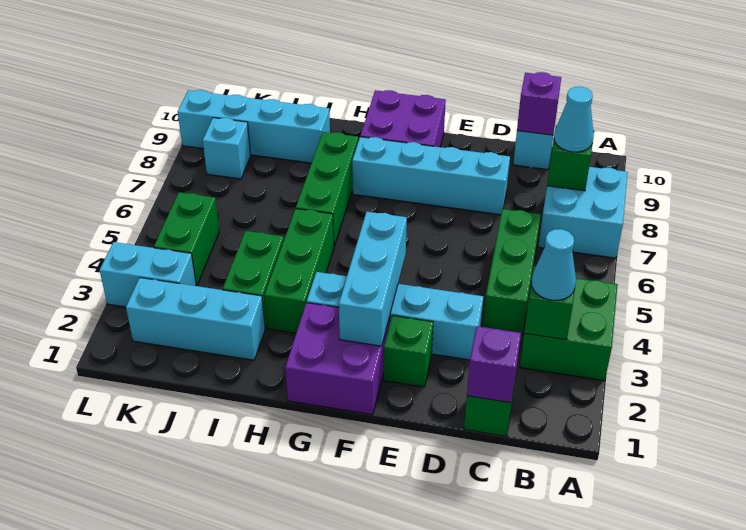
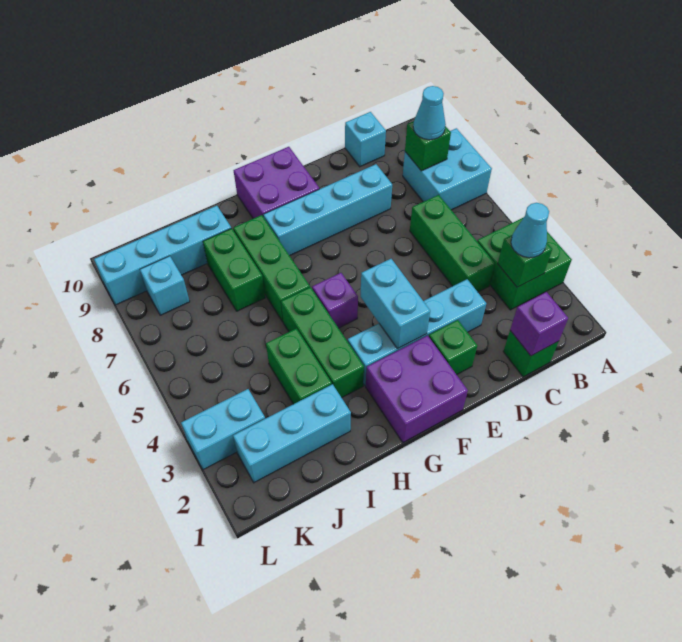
purple 1x1 brick [517,72,561,135] -> purple 1x1 brick moved to [312,273,358,328]
cyan 1x3 brick [339,212,407,346] -> cyan 1x2 brick [361,259,430,349]
green 1x2 brick [154,192,219,286] -> green 1x2 brick moved to [203,228,265,311]

